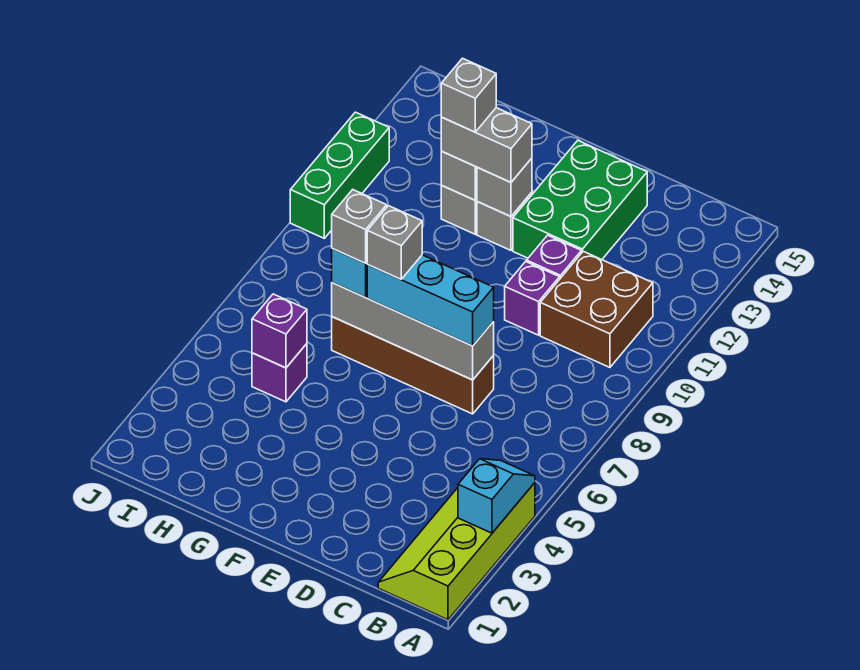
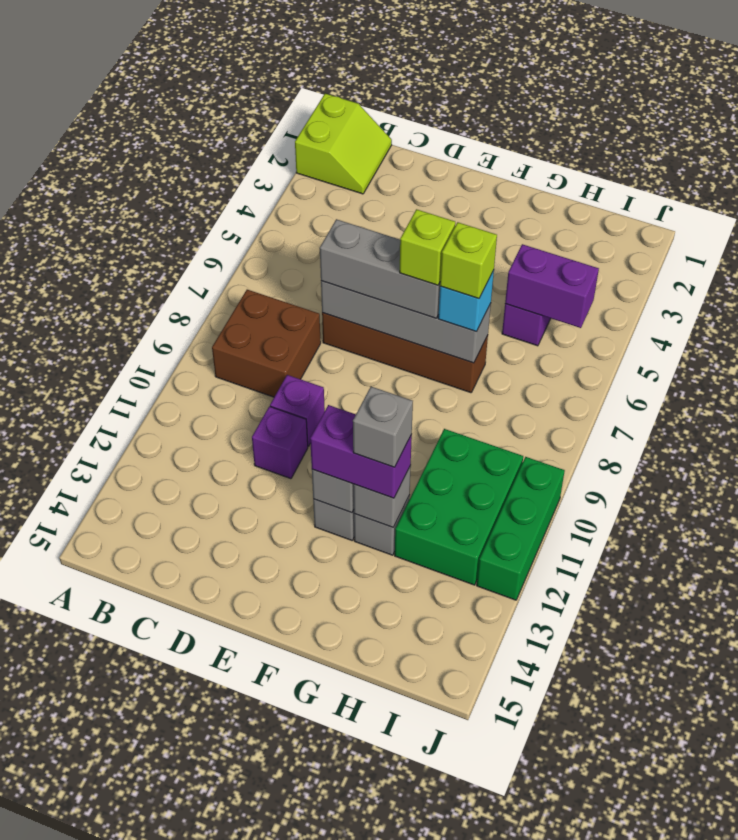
lime 2x4 slope [378,483,535,620] -> lime 2x2 slope [295,94,392,194]
cyan 1x2 slope [458,459,535,533] -> none
brown 2x2 brick [540,251,653,367] -> brown 2x2 brick moved to [212,290,321,397]
cyan 1x3 brick [367,255,494,346] -> grey 1x3 brick [320,219,440,318]
green 2x3 brick [513,141,647,260] -> green 2x3 brick moved to [395,429,523,585]
grey 1x1 brick [367,206,422,279] -> lime 1x1 brick [400,209,455,285]
grey 1x2 brick [441,108,532,182] -> purple 1x2 brick [310,405,412,498]
grey 1x1 brick [332,190,387,263] -> lime 1x1 brick [440,222,497,299]
purple 1x1 brick [252,294,307,368] -> purple 1x2 brick [505,244,599,328]

